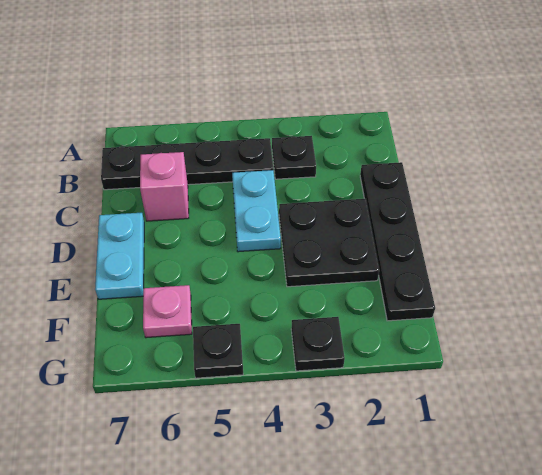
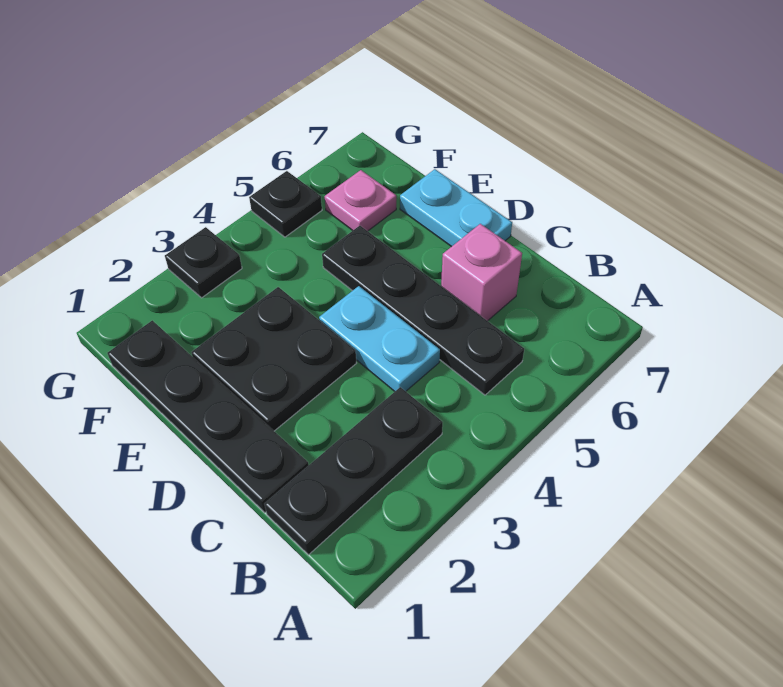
black 1x1 plate [272,136,316,179] -> black 1x3 plate [264,387,443,555]
black 1x4 plate [101,138,273,190] -> black 1x4 plate turned to [322,226,524,395]

